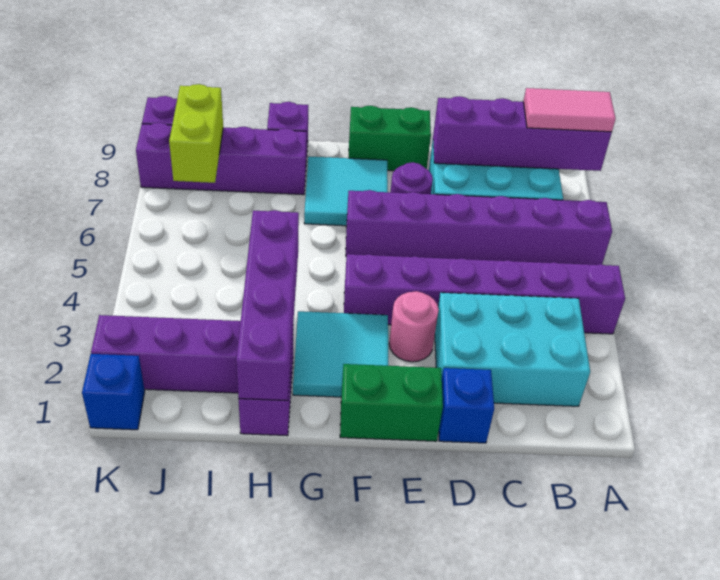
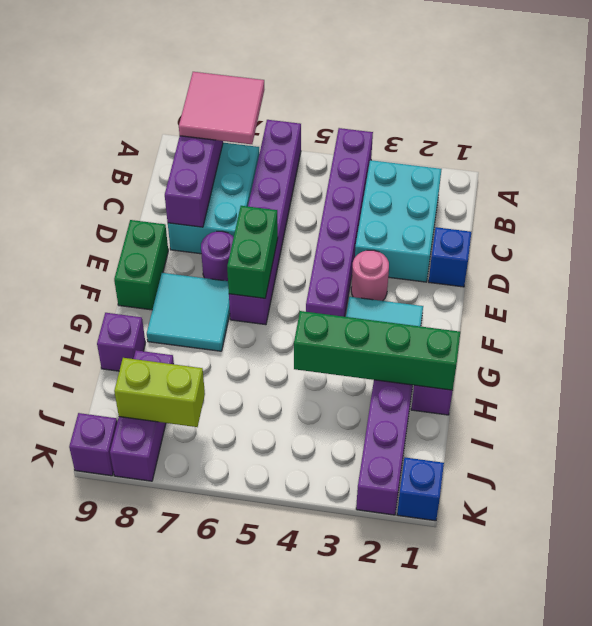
pink 1x2 tile [523,88,616,132] -> pink 2x2 tile [179,72,264,144]
green 1x2 brick [340,364,443,441] -> green 1x2 brick moved to [227,206,278,298]
purple 1x4 brick [236,210,299,401] -> green 1x4 brick [294,311,460,390]
purple 1x4 brick [136,123,307,195] -> purple 1x3 brick [110,350,174,481]

